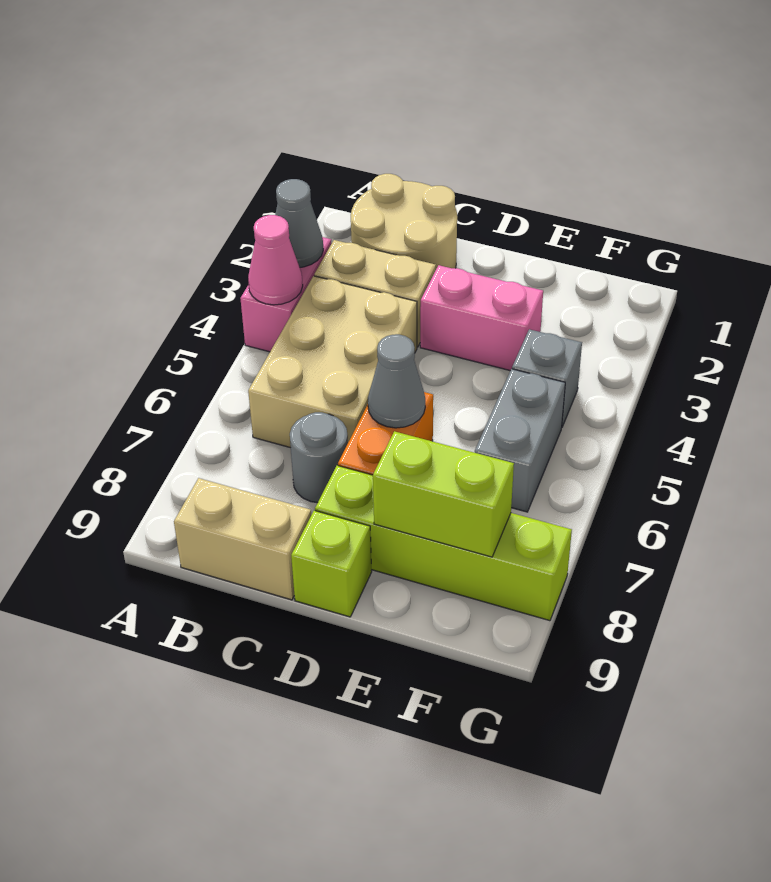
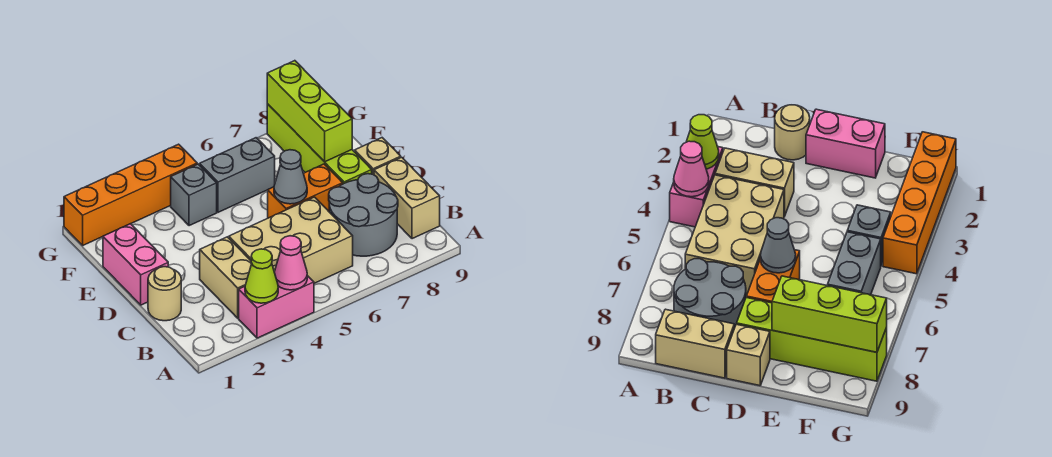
grey 1x1 cone [275,179,323,267] -> lime 1x1 cone [245,249,278,303]
tan 2x2 round brick [351,174,457,269] -> tan 1x1 round brick [148,267,181,321]
grey 1x1 round brick [290,412,348,503] -> grey 2x2 round brick [329,174,398,256]
pink 1x2 brick [420,265,543,371] -> pink 1x2 brick moved to [103,224,168,305]
lime 1x1 brick [291,510,372,617] -> tan 1x1 brick [355,138,401,175]
lime 1x2 brick [373,431,514,557] -> lime 1x3 brick [267,61,352,162]
none -> orange 1x4 brick [64,144,197,245]

